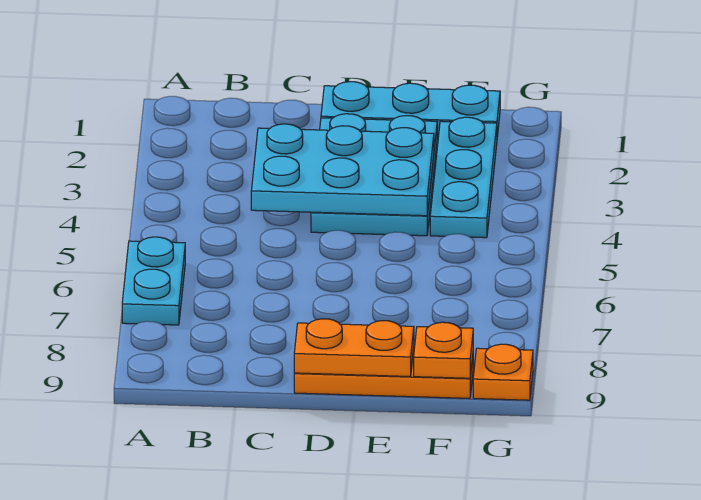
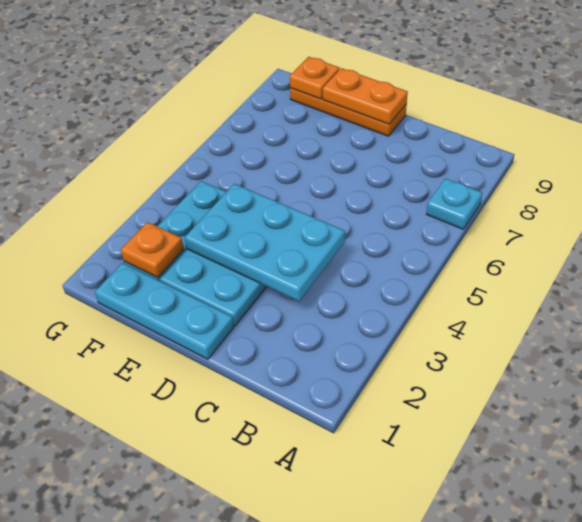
cyan 1x2 plate [122,237,185,325] -> cyan 1x1 plate [426,178,482,229]
orange 1x1 plate [473,344,533,400] -> orange 1x1 plate moved to [121,222,184,277]

